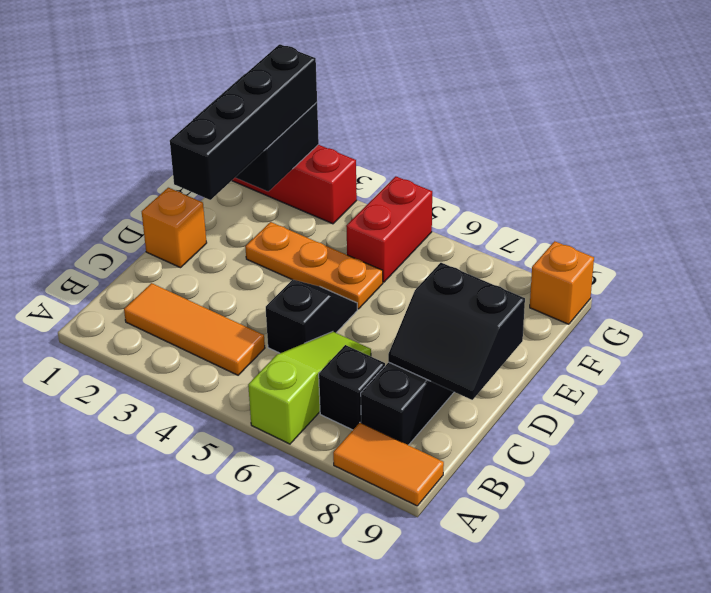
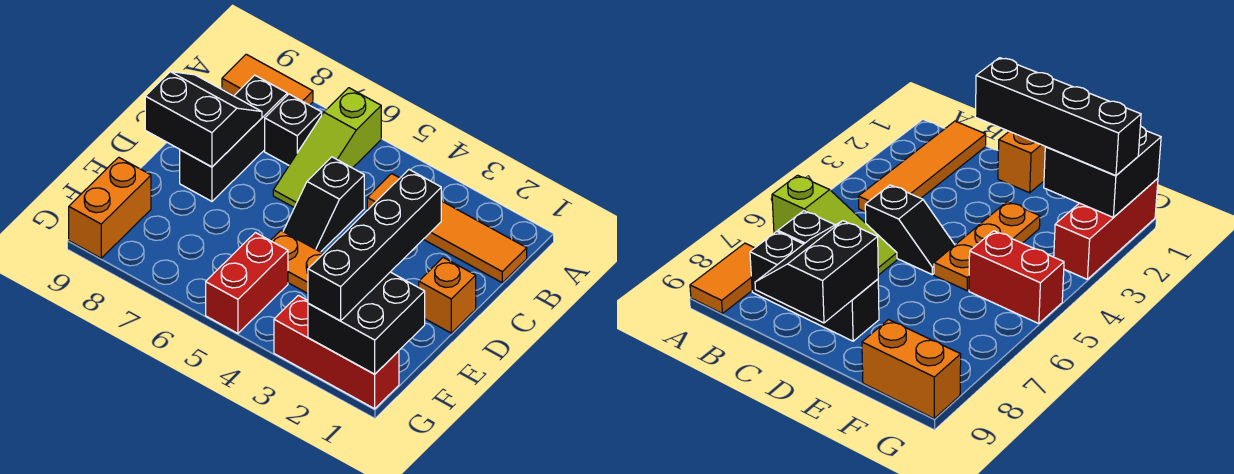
orange 1x3 tile [124,283,265,375] -> orange 1x4 tile [367,174,527,283]
orange 1x1 brick [530,241,594,324] -> orange 1x2 brick [69,157,151,258]

